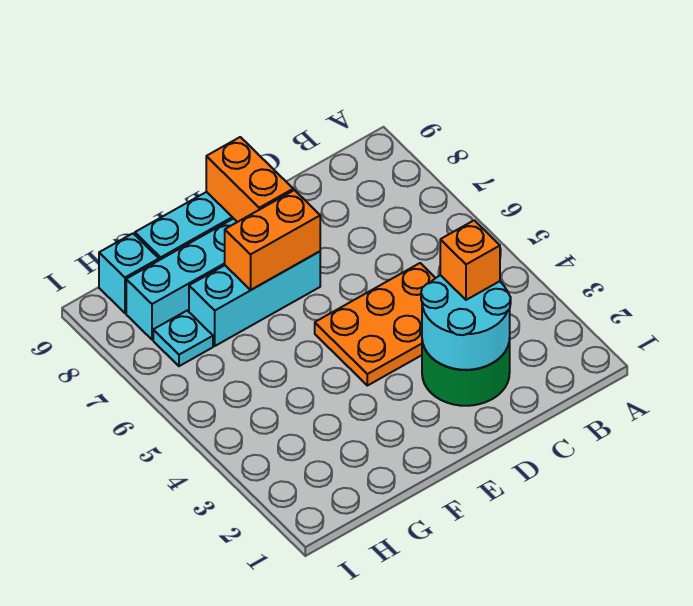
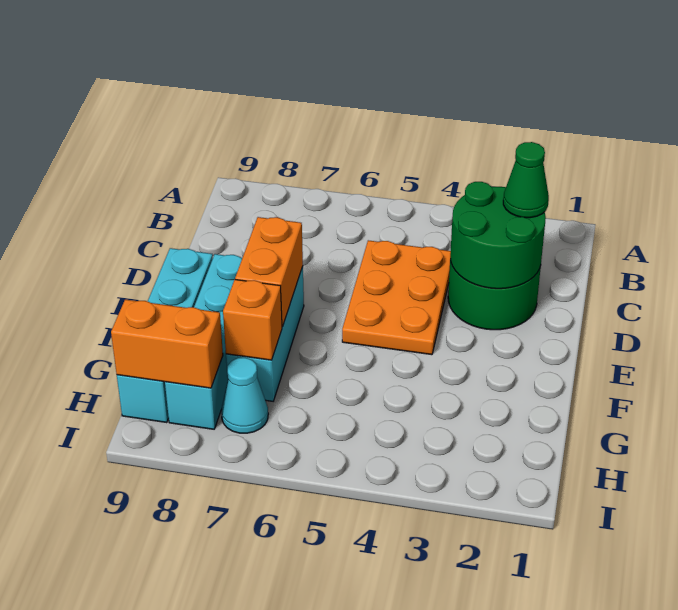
cyan 2x2 round brick [421,275,511,370] -> green 2x2 round brick [450,182,546,289]
none -> green 1x1 cone [503,142,549,218]
orange 1x1 brick [440,220,500,300] -> orange 1x1 brick moved to [223,280,282,360]
orange 1x2 brick [206,137,293,222] -> orange 1x2 brick moved to [111,299,223,388]
cyan 1x1 plate [153,311,213,366] -> cyan 1x1 cone [221,358,268,433]

